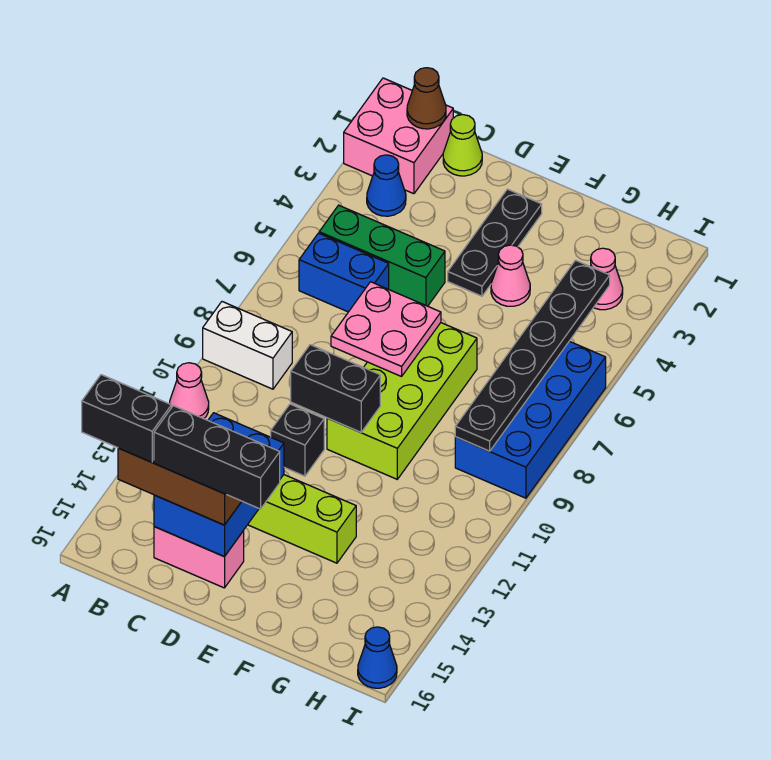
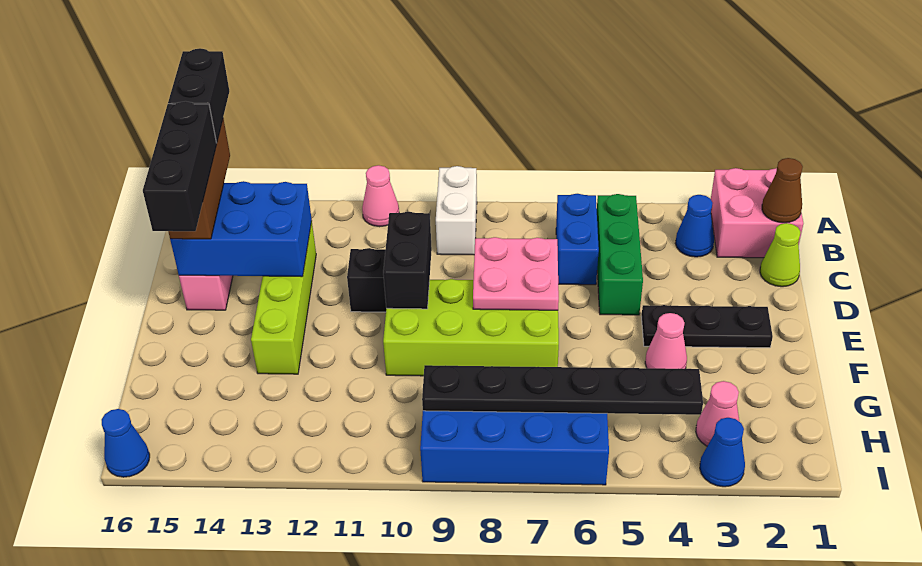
none -> blue 1x1 cone [700,418,745,487]

